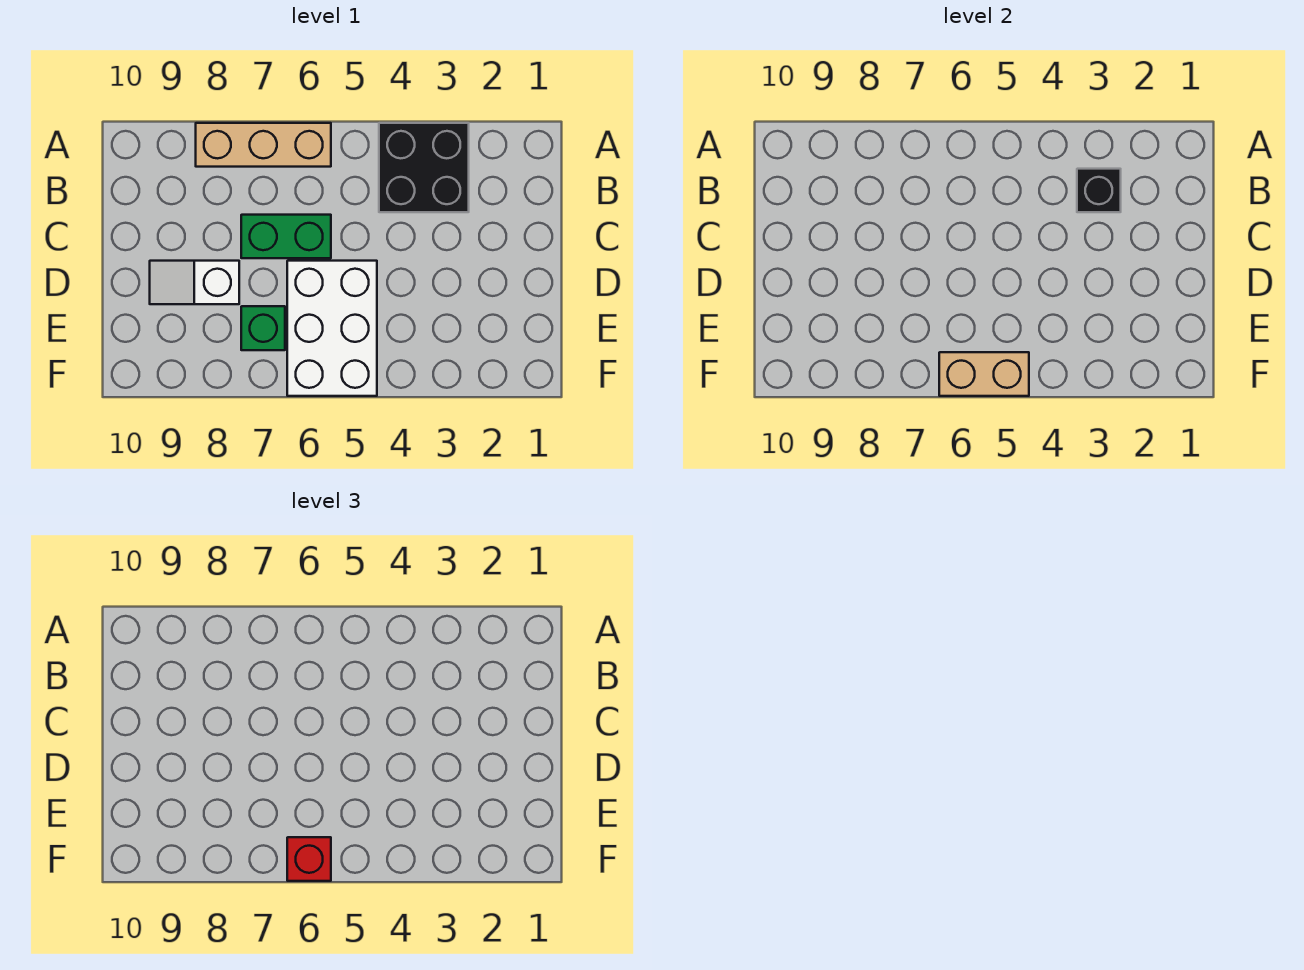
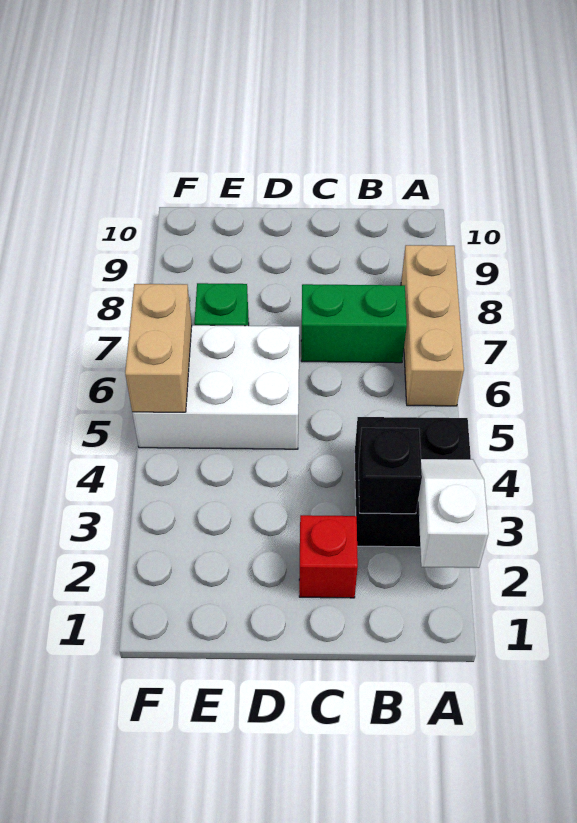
green 1x2 brick [241,215,331,258] -> green 1x2 brick turned to [301,284,407,363]
white 1x2 slope [150,261,239,304] -> white 1x2 slope moved to [418,459,489,568]
red 1x1 brick [287,837,331,881] -> red 1x1 brick moved to [299,515,358,598]

